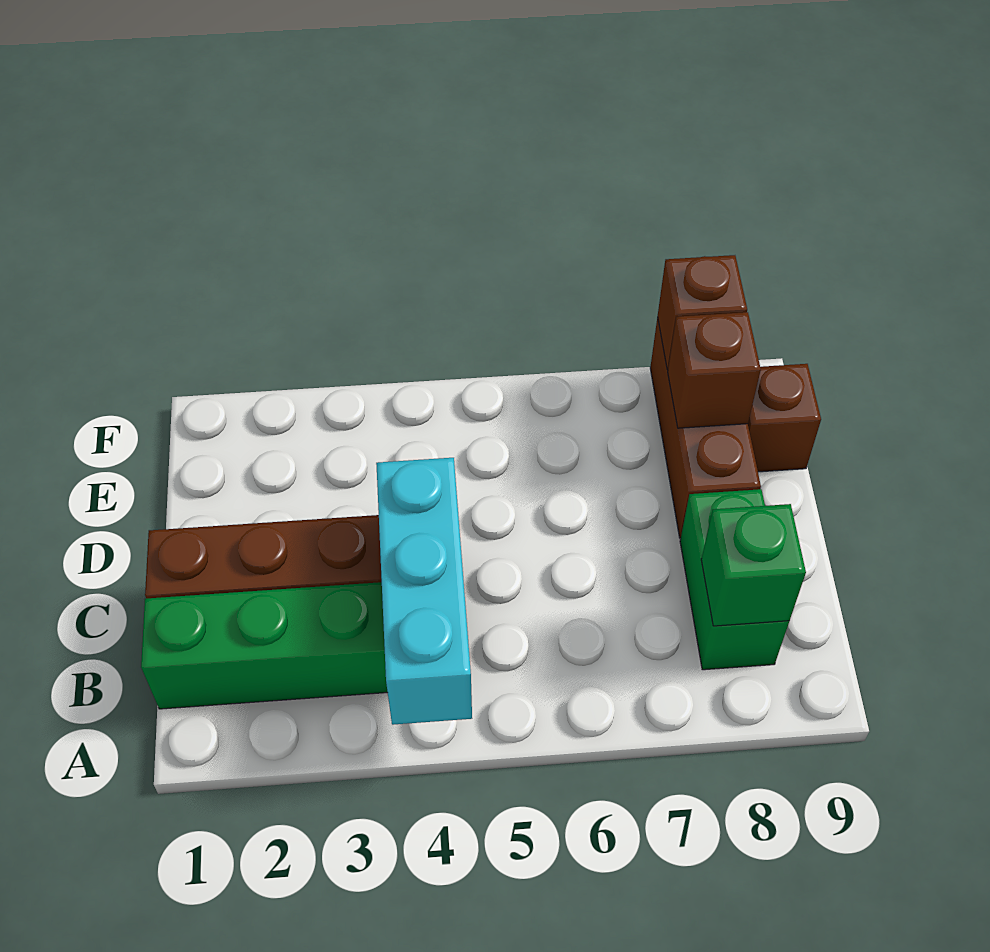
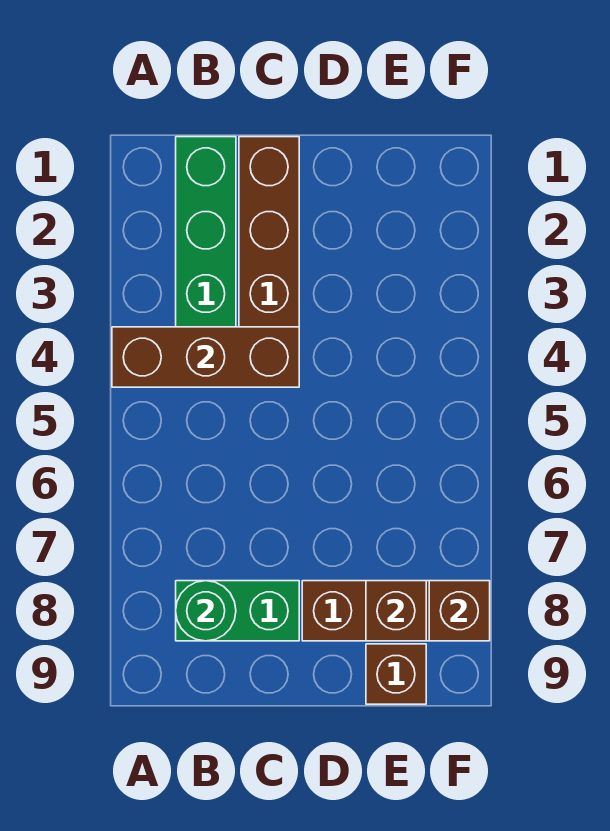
cyan 1x3 brick [376,458,472,725] -> brown 1x3 brick [112,327,299,387]
green 1x1 brick [701,504,806,626] -> green 1x1 round brick [176,581,236,641]

